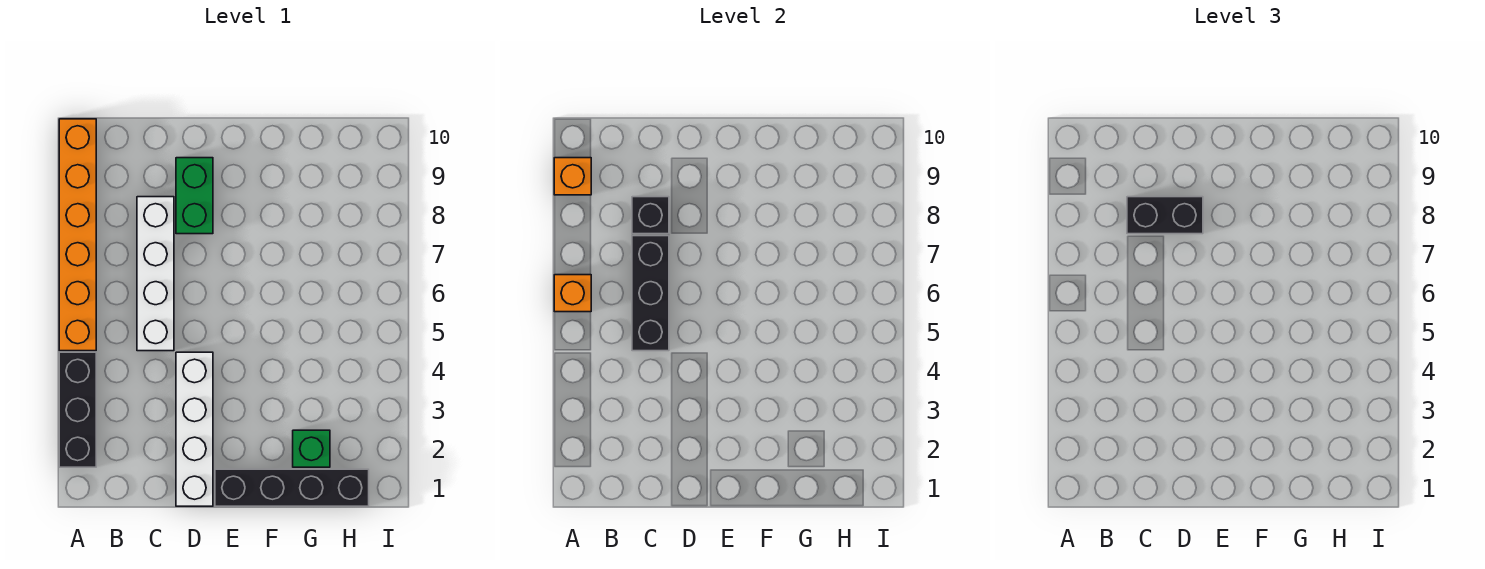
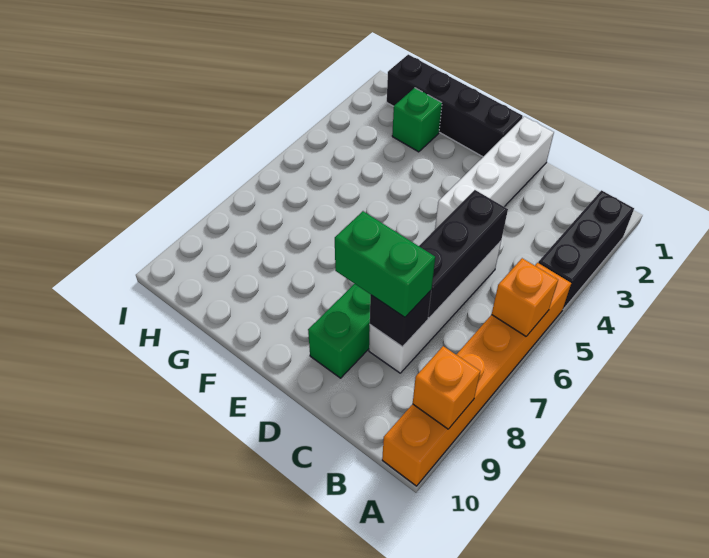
black 1x2 brick [1127,197,1203,234] -> green 1x2 brick [335,211,435,317]

